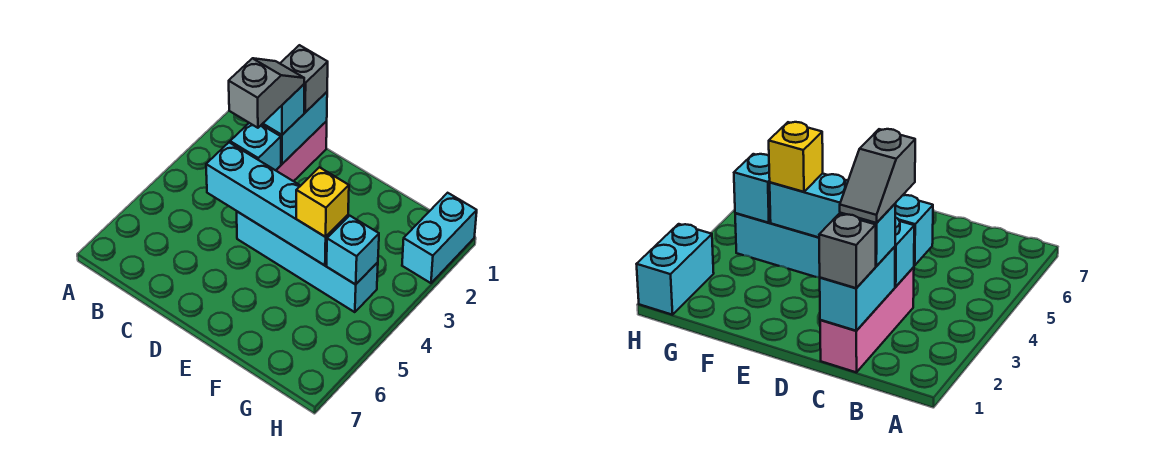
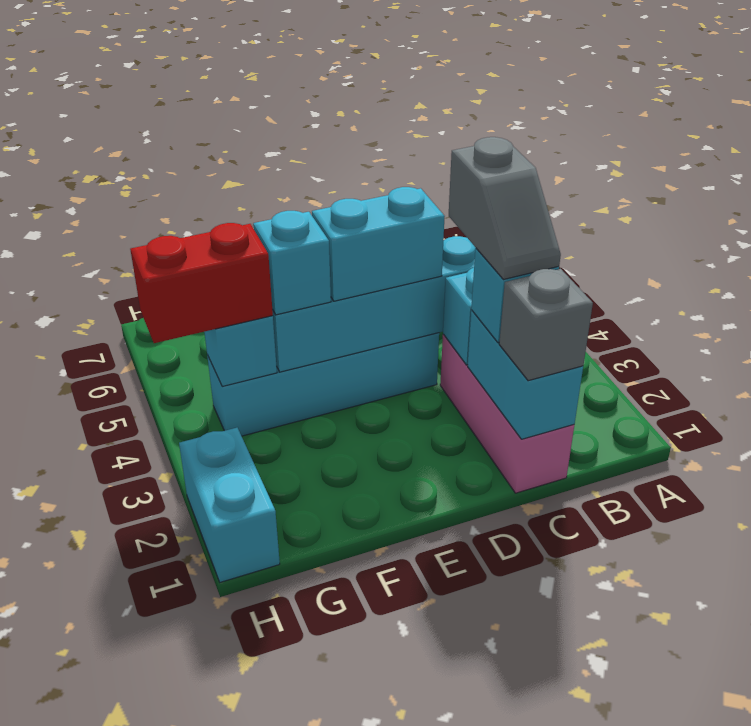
none -> cyan 1x2 brick [312,187,445,301]
yellow 1x1 brick [296,167,349,237] -> cyan 1x1 brick [253,211,331,315]
none -> red 1x2 brick [130,223,273,343]

